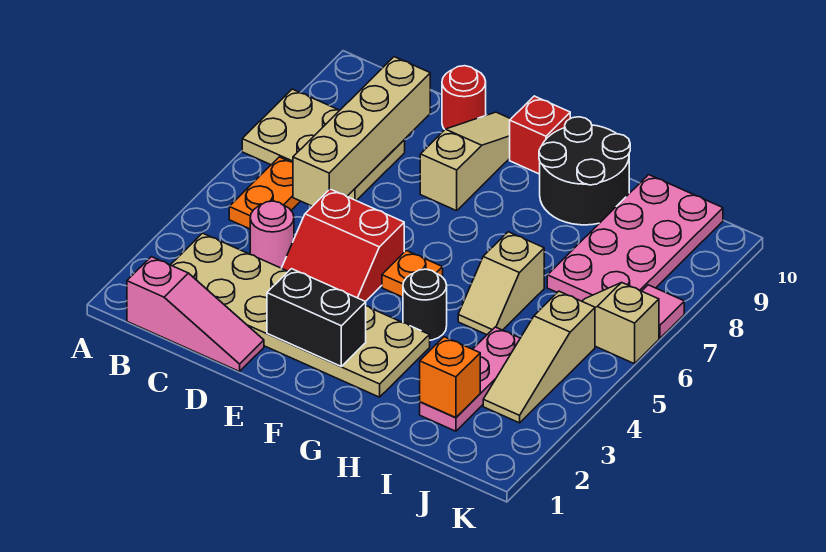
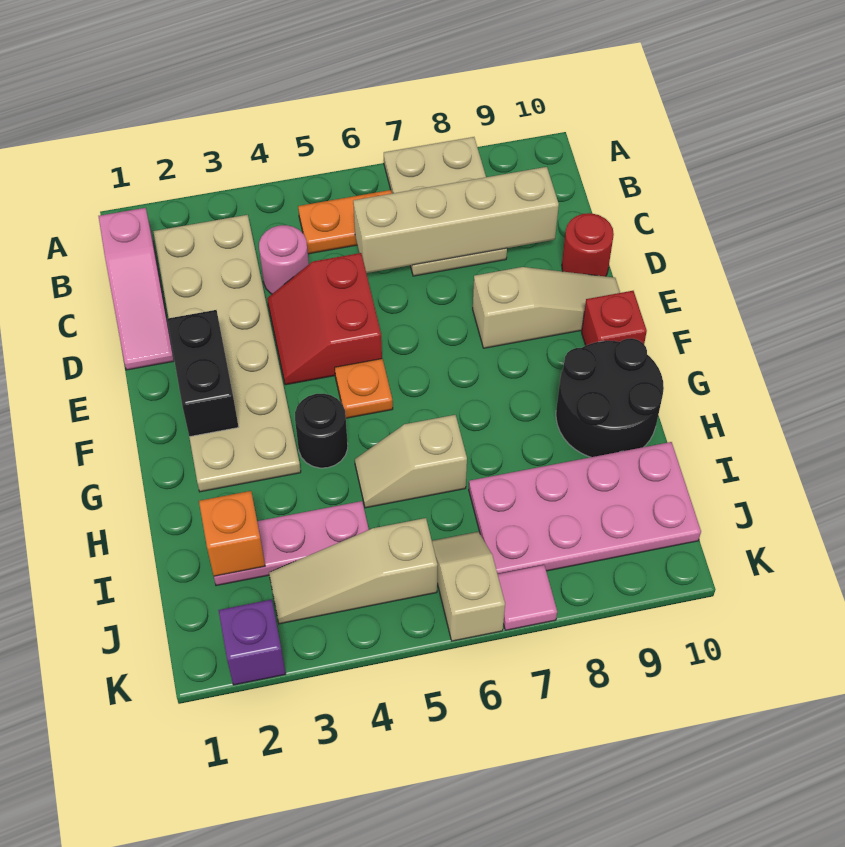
none -> purple 1x1 brick [219,600,286,685]

